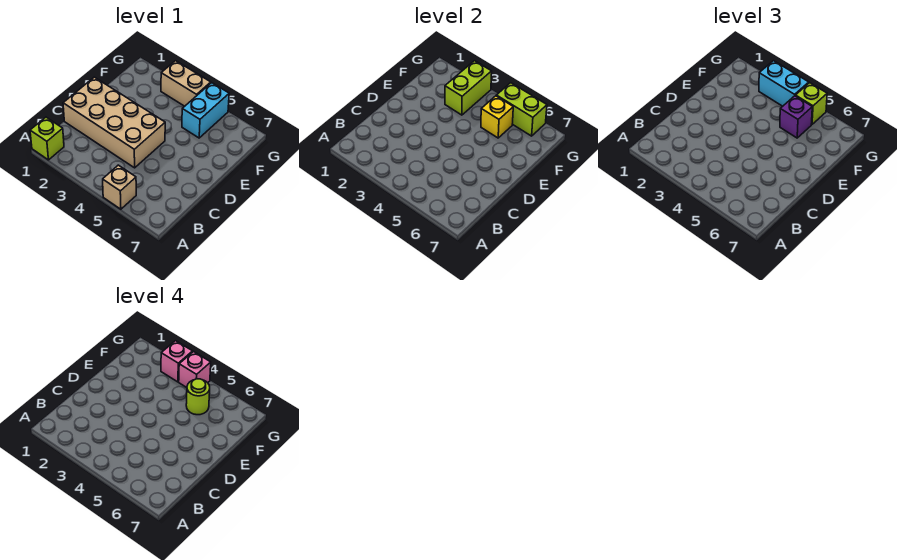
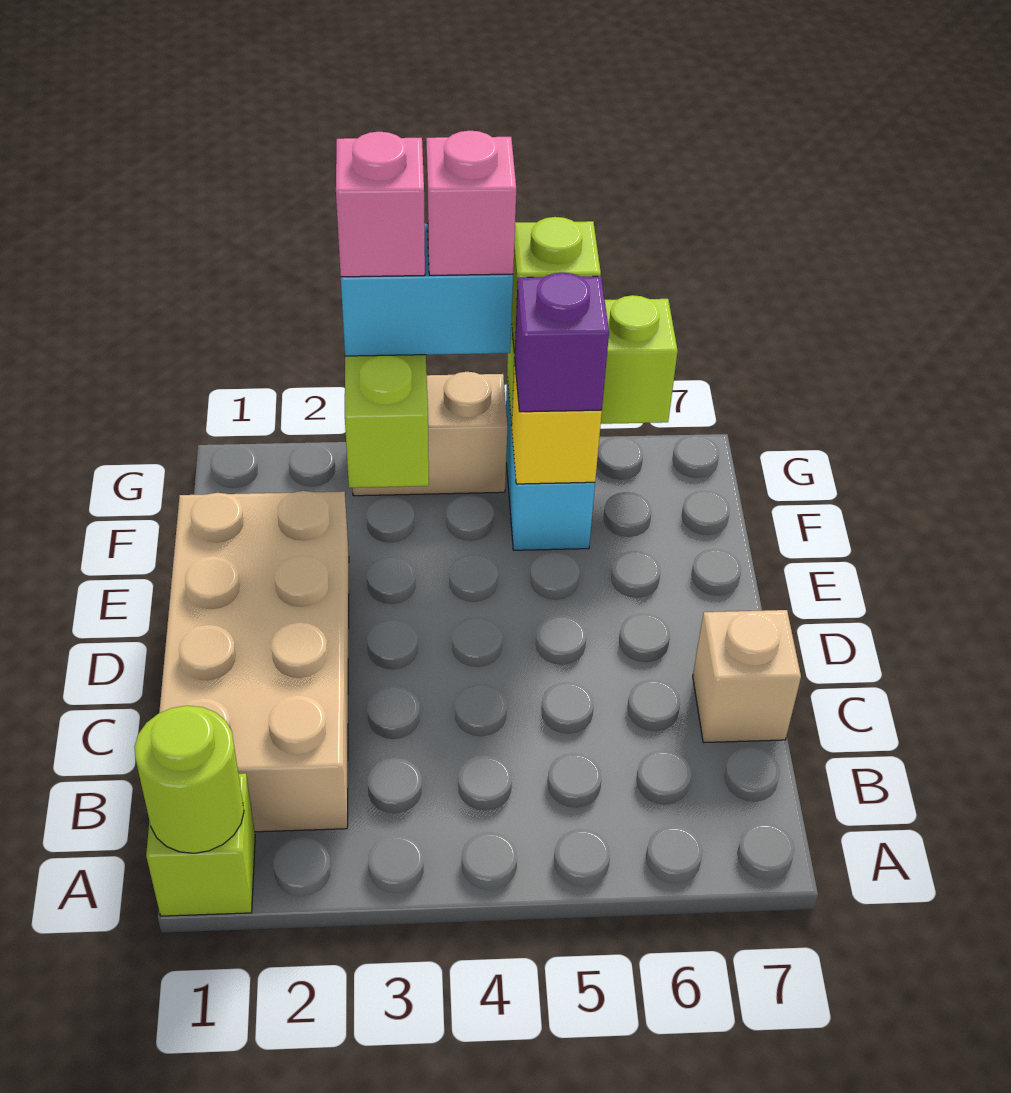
tan 1x1 brick [103,165,136,209] -> tan 1x1 brick moved to [693,610,801,743]
tan 2x4 brick [63,77,165,168] -> tan 2x4 brick turned to [159,491,349,832]
lime 1x1 round brick [186,379,210,415] -> lime 1x1 round brick moved to [134,706,244,853]

